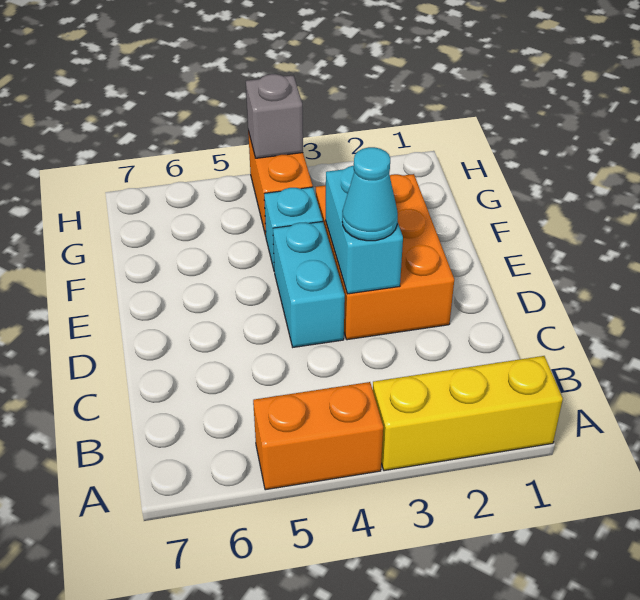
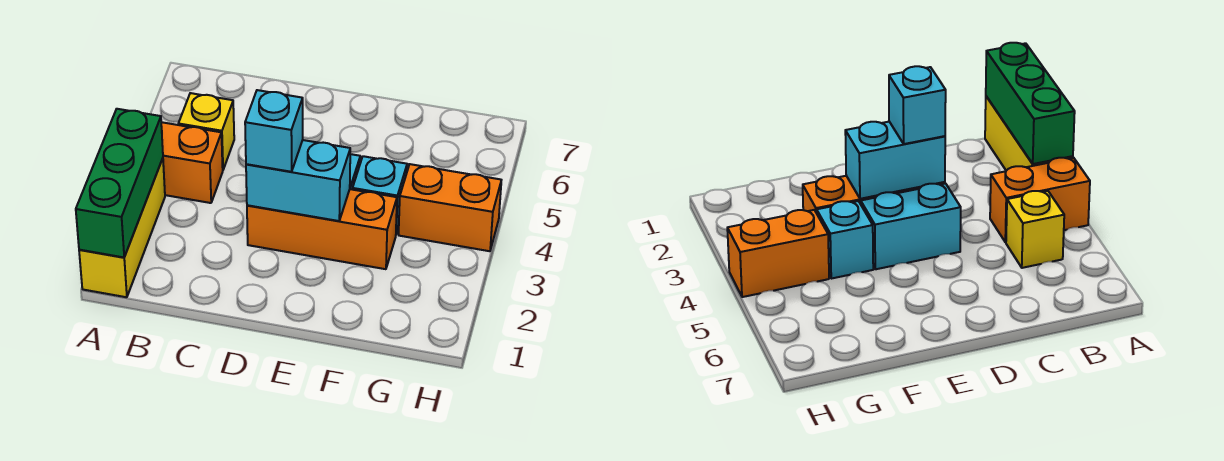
none -> green 1x3 brick [76,109,163,257]
orange 1x2 brick [253,382,383,490] -> orange 1x2 brick turned to [161,122,223,203]
none -> yellow 1x1 brick [178,93,234,169]
orange 2x3 brick [316,174,454,340] -> orange 1x3 brick [247,189,397,269]
cyan 1x1 cone [342,147,398,241] -> cyan 1x1 brick [245,90,303,172]
grey 1x1 brick [246,74,303,158] -> none

